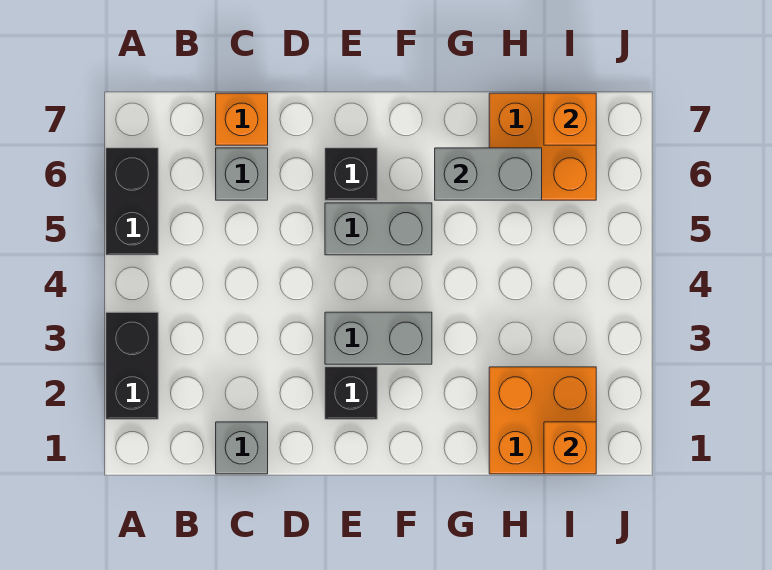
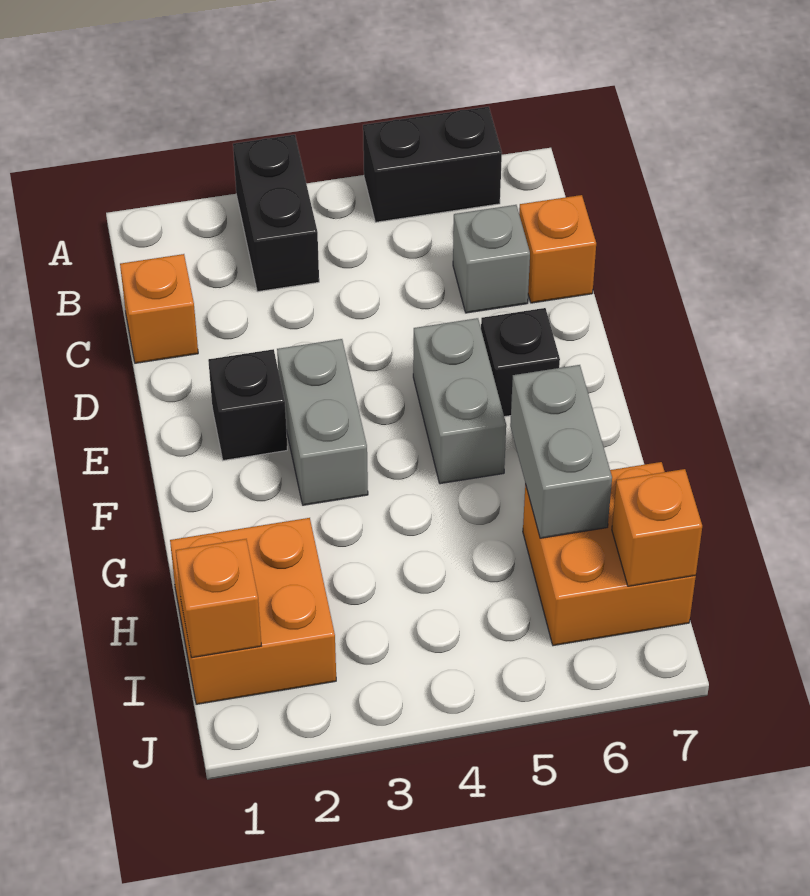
black 1x2 brick [106,312,158,419] -> black 1x2 brick turned to [233,135,319,292]
grey 1x1 brick [216,422,268,474] -> orange 1x1 brick [120,254,198,363]

